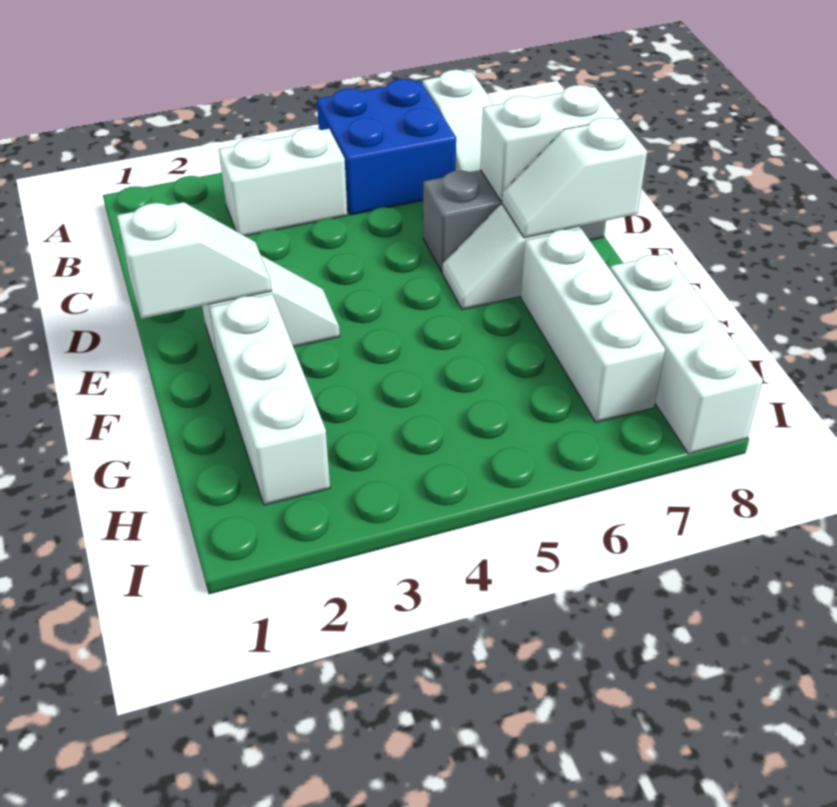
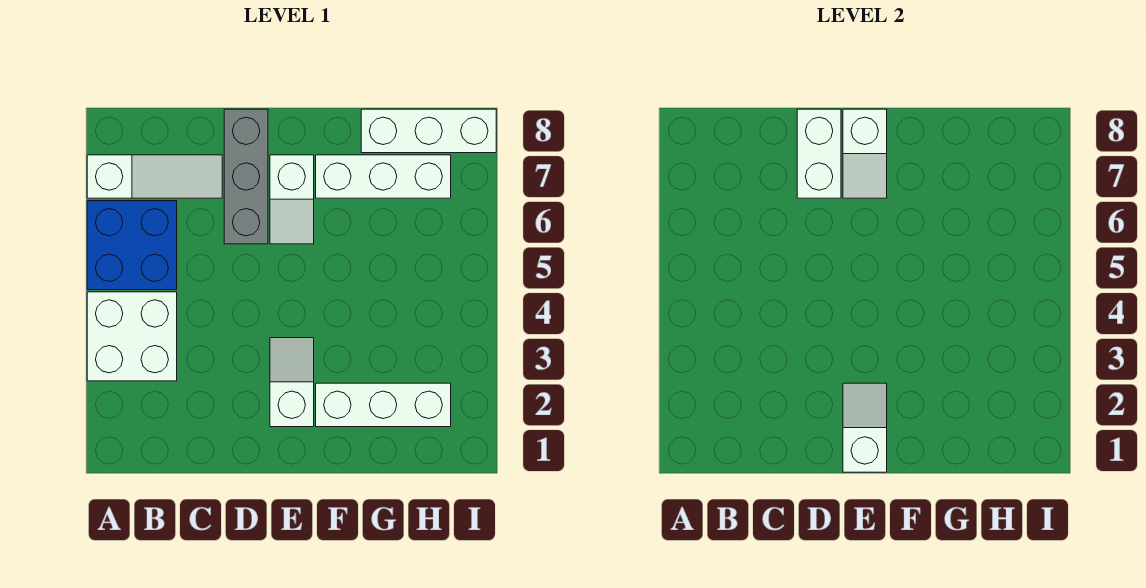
white 1x2 brick [219,128,347,236] -> white 2x2 brick [87,292,177,381]

